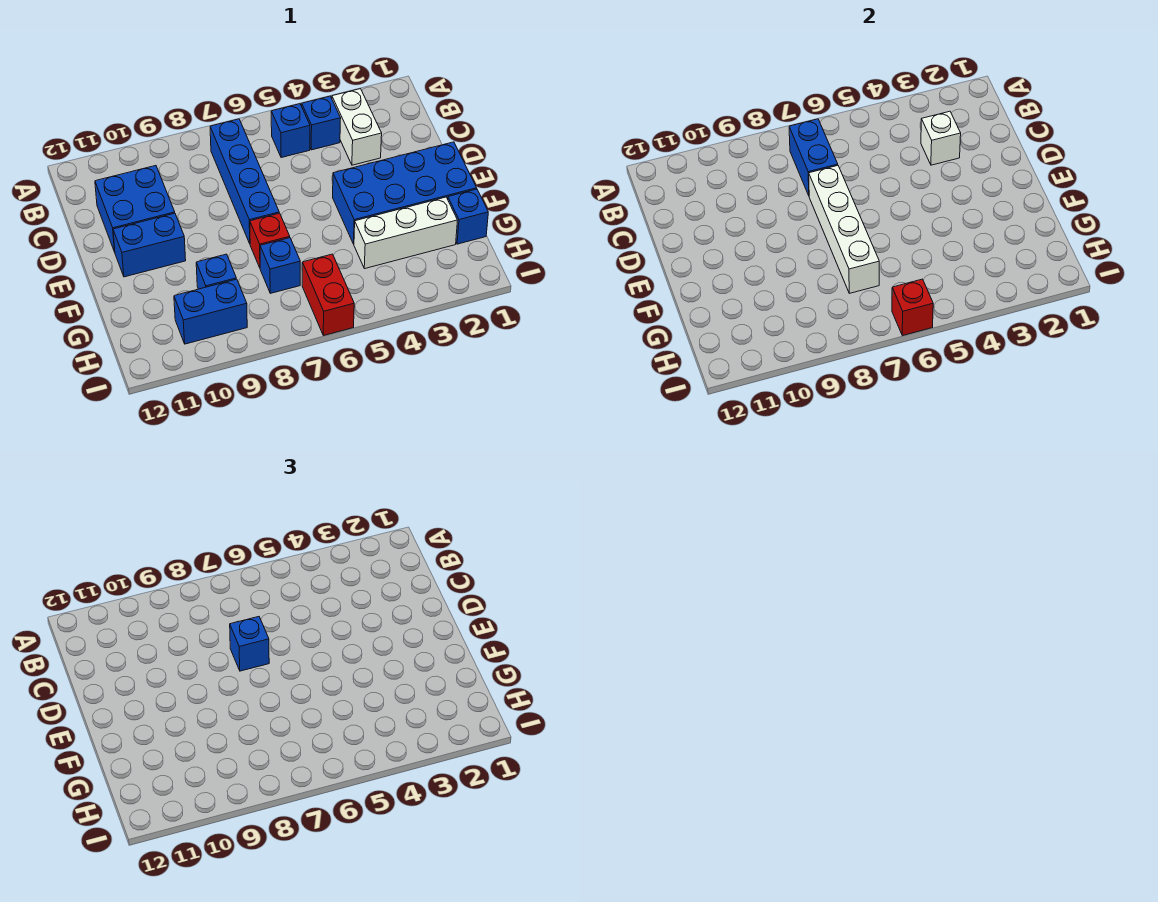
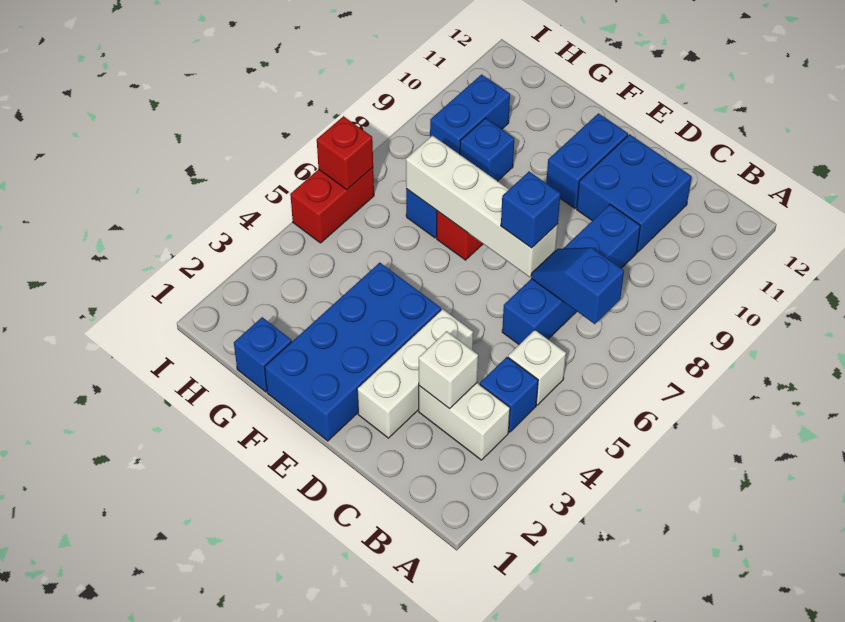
blue 1x1 brick [271,104,310,158] -> white 1x1 brick [508,330,566,405]
blue 1x4 brick [210,119,279,243] -> blue 1x4 brick turned to [502,204,640,344]
blue 1x2 brick [789,119,838,196] -> blue 1x2 slope [531,248,624,324]
white 1x3 brick [354,197,458,269] -> white 1x3 brick moved to [357,309,473,438]
red 1x2 brick [302,254,354,336] -> red 1x2 brick turned to [290,167,374,243]

